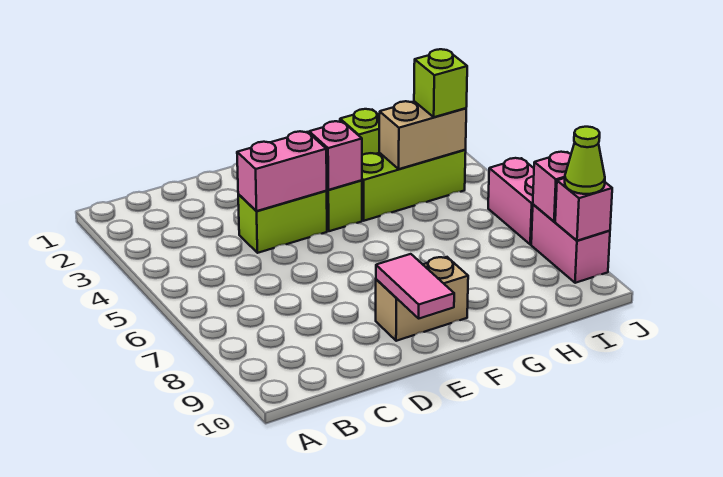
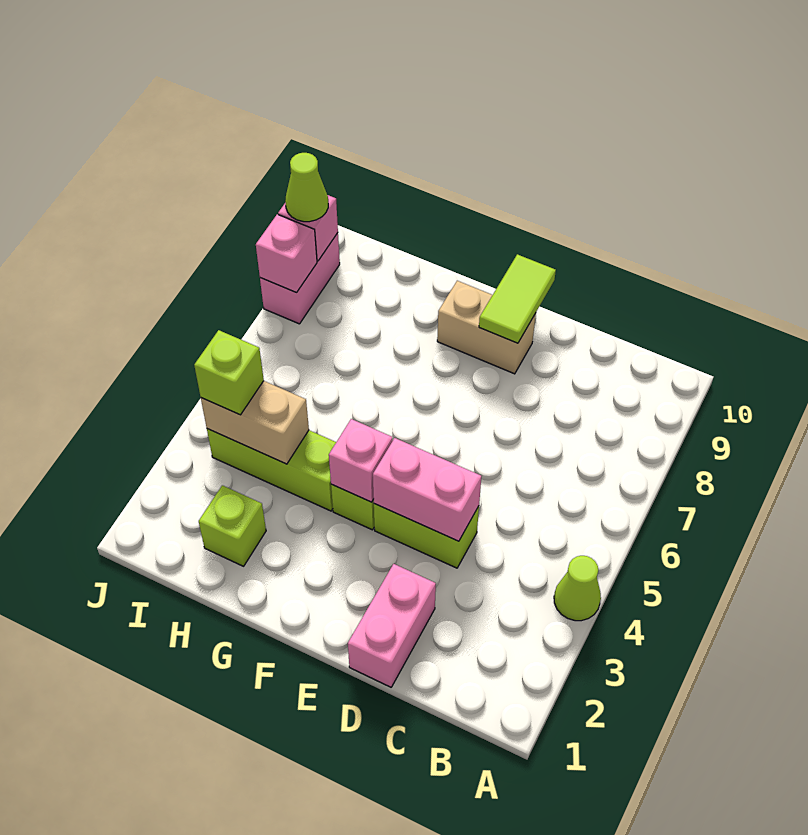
none -> lime 1x1 cone [554,556,601,621]
pink 1x2 tile [376,254,454,318] -> lime 1x2 tile [479,254,556,343]
pink 1x2 brick [488,158,534,244] -> pink 1x2 brick moved to [348,564,436,687]

